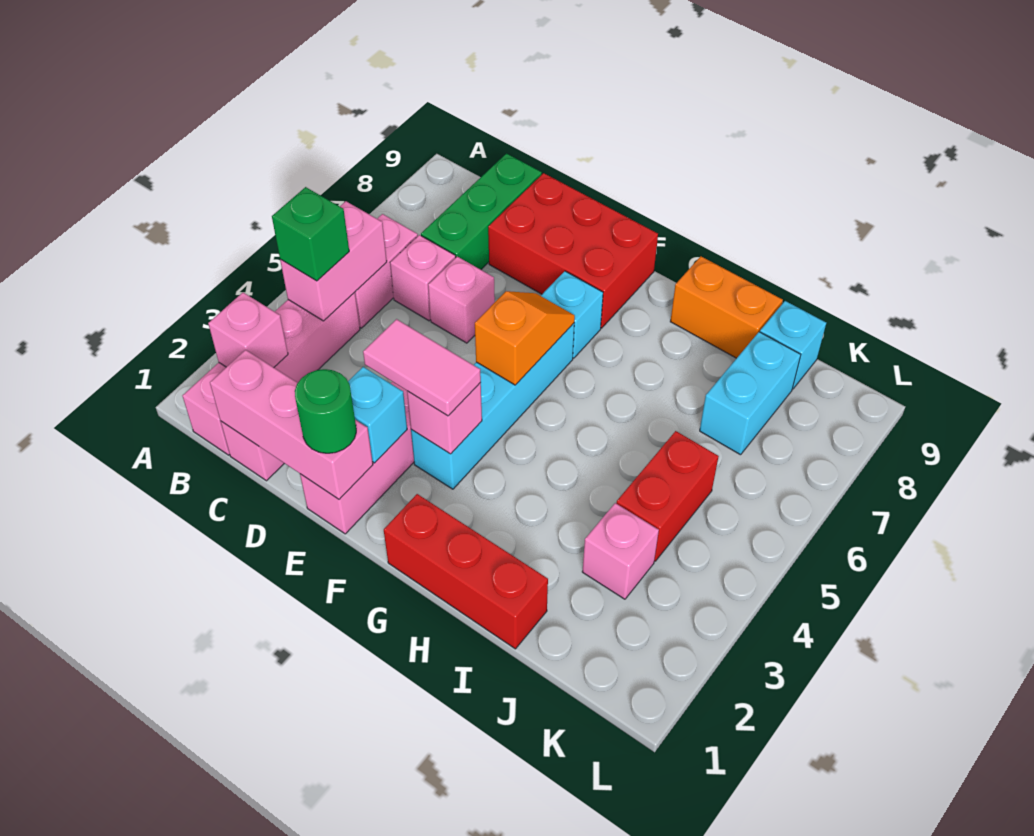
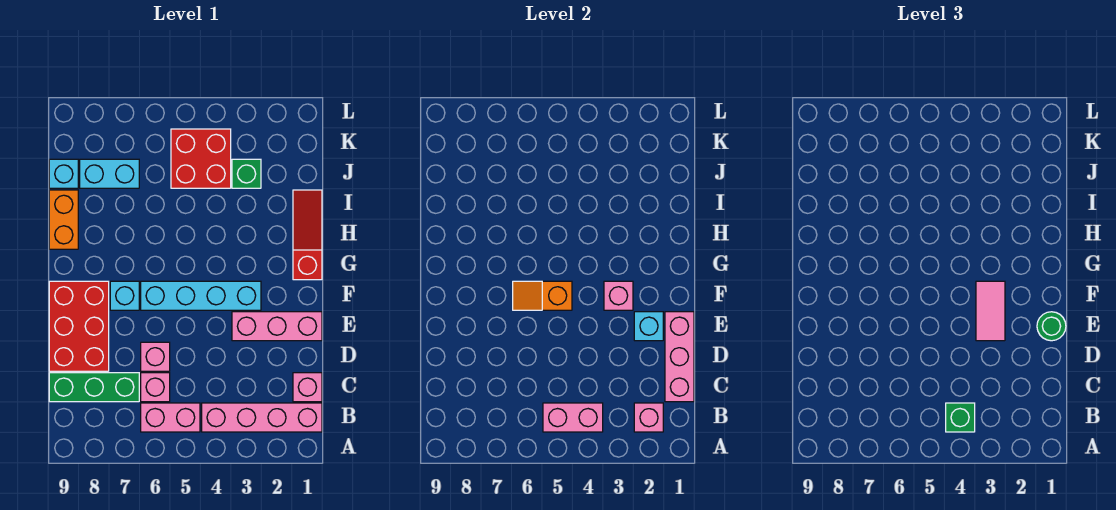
red 1x3 brick [384,494,548,649] -> red 1x3 slope [293,190,322,280]
pink 1x1 brick [582,503,659,599] -> green 1x1 brick [232,159,261,188]
red 1x2 brick [616,431,719,561] -> red 2x2 brick [171,129,231,188]

